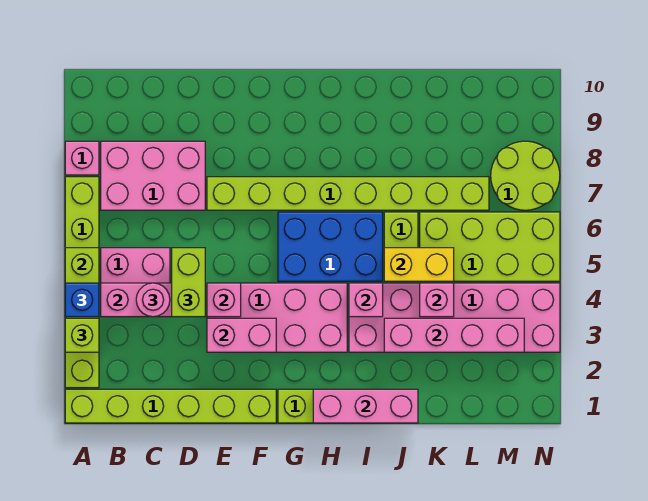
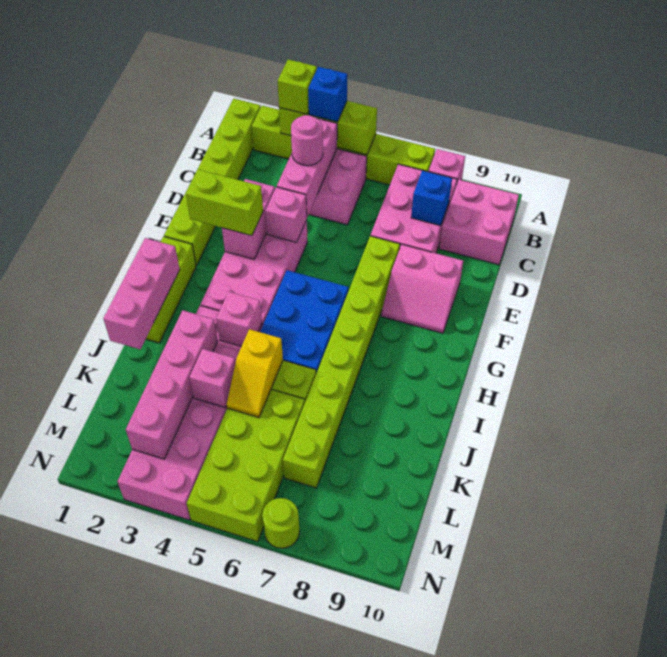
none -> pink 2x2 brick [439,180,519,265]
none -> blue 1x1 brick [411,170,452,226]
lime 1x2 brick [172,248,205,317] -> lime 1x2 brick moved to [186,169,263,236]
none -> pink 2x2 slope [381,244,463,333]
yellow 1x2 brick [384,248,454,281] -> yellow 1x2 slope [227,329,283,417]
lime 2x2 round brick [491,141,560,210] -> lime 1x1 round brick [262,498,300,548]

